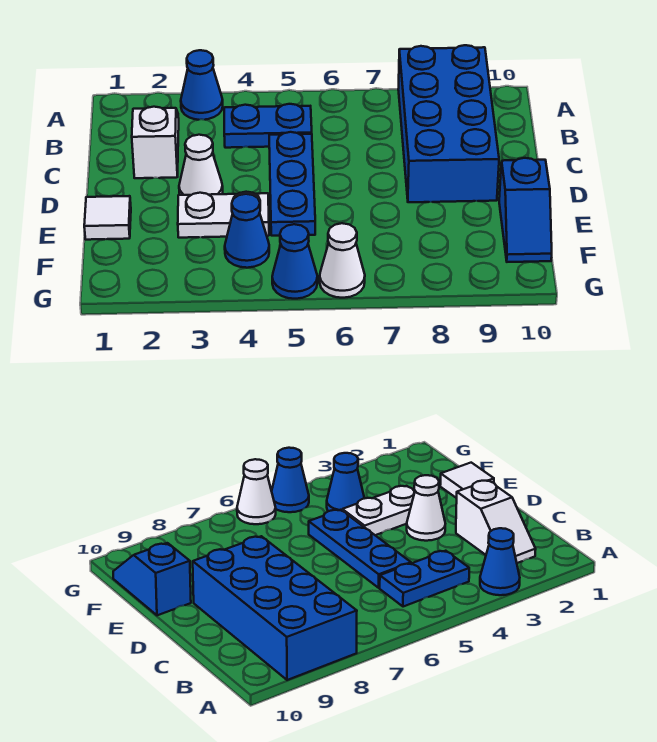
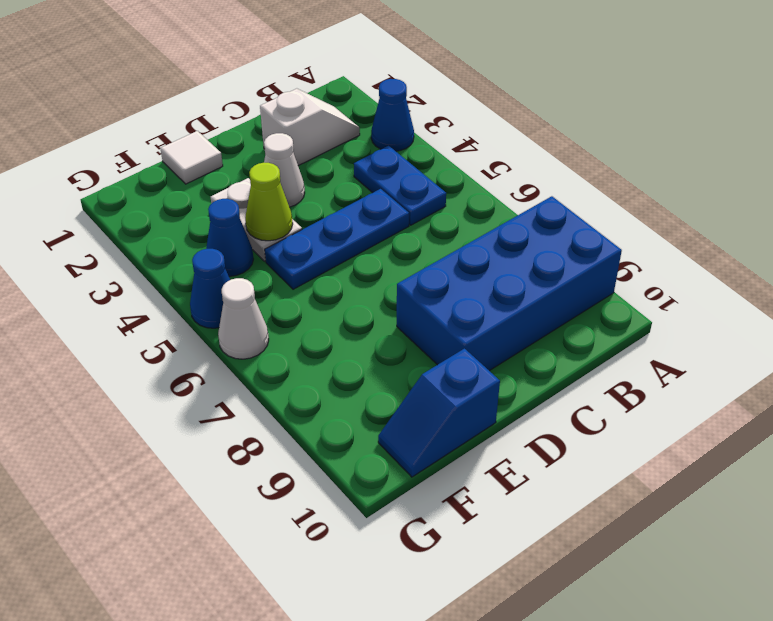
none -> lime 1x1 cone [245,163,293,241]

